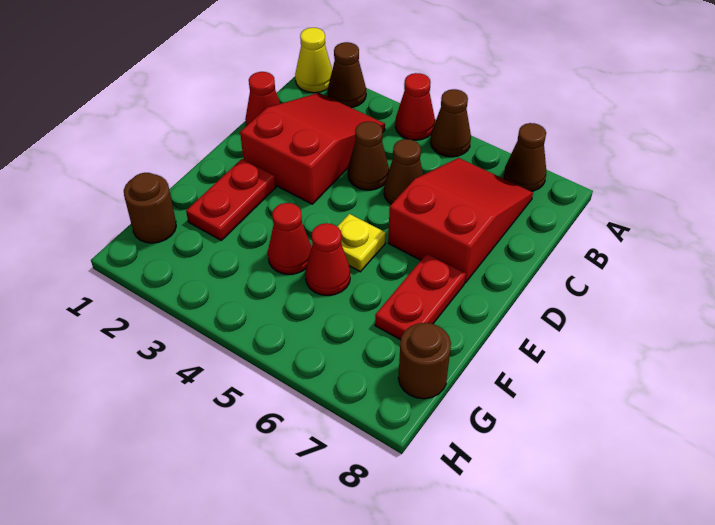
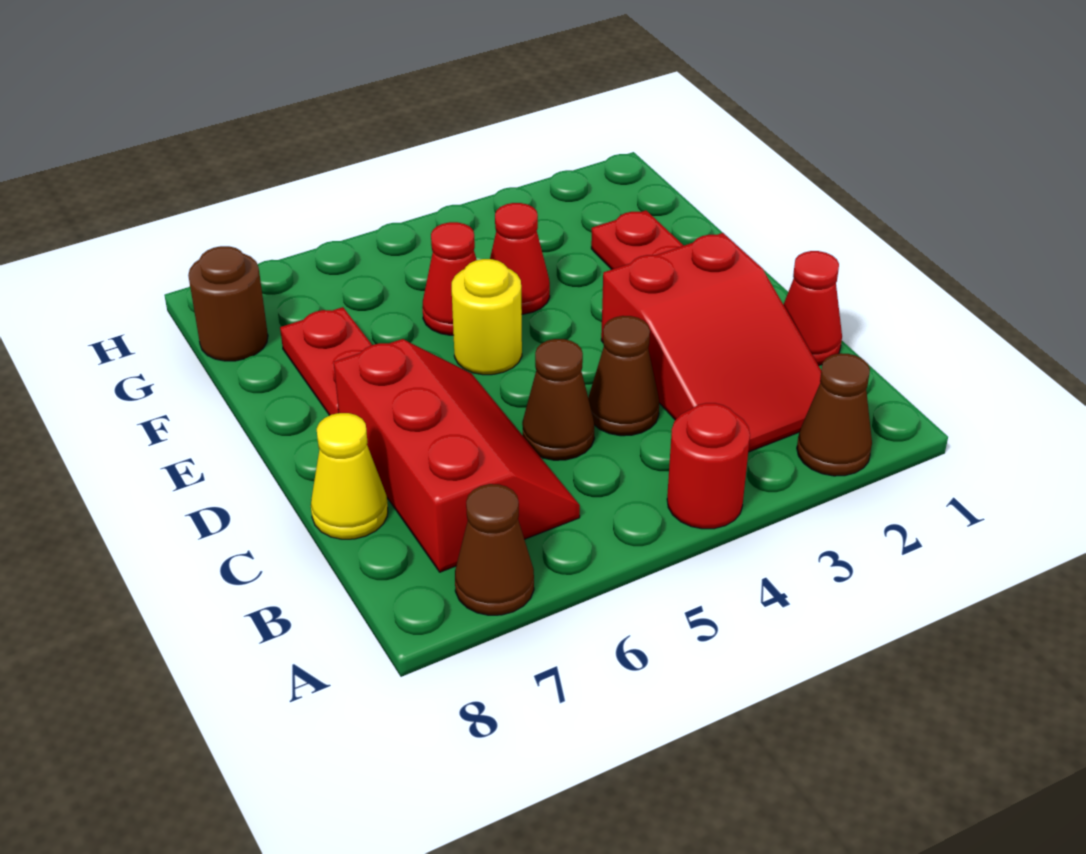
yellow 1x1 cone [295,28,332,93] -> yellow 1x1 cone moved to [311,413,388,539]
red 1x1 cone [395,73,435,140] -> red 1x1 round brick [667,403,750,529]
brown 1x1 cone [430,89,471,157] -> none
red 2x3 slope [388,158,533,283] -> red 2x3 slope turned to [334,339,580,572]
yellow 1x1 plate [337,214,386,272] -> yellow 1x1 round brick [452,259,522,375]
brown 1x1 round brick [124,173,176,243] -> none

